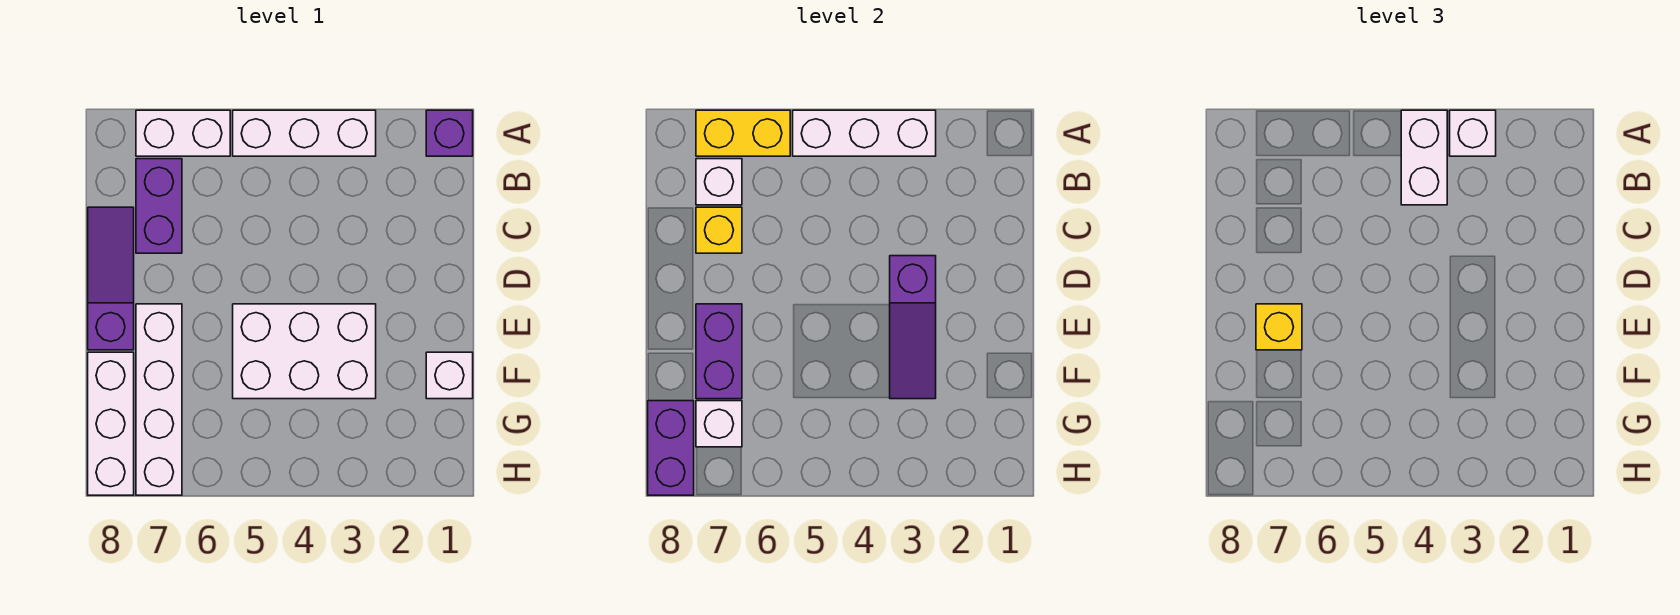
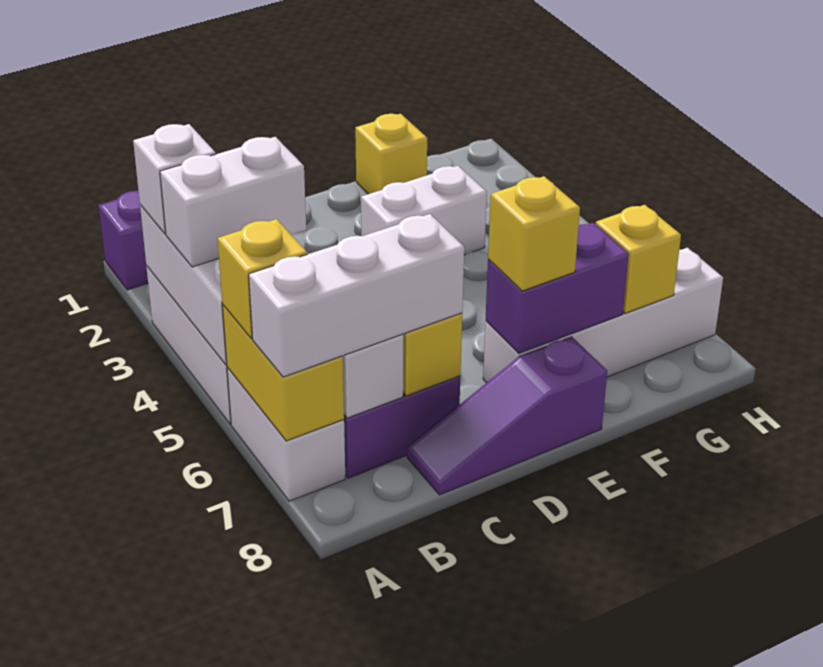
none -> yellow 1x1 brick [217,219,307,339]
purple 1x3 slope [890,256,936,399] -> none
white 2x3 brick [233,304,376,399] -> white 1x2 brick [361,166,487,255]
white 1x1 brick [426,352,473,399] -> yellow 1x1 brick [355,114,427,194]
white 1x3 brick [88,352,134,495] -> white 1x3 brick moved to [249,214,464,377]
white 1x1 brick [696,401,742,447] -> yellow 1x1 brick [595,205,681,313]
purple 1x2 brick [648,401,694,495] -> none

